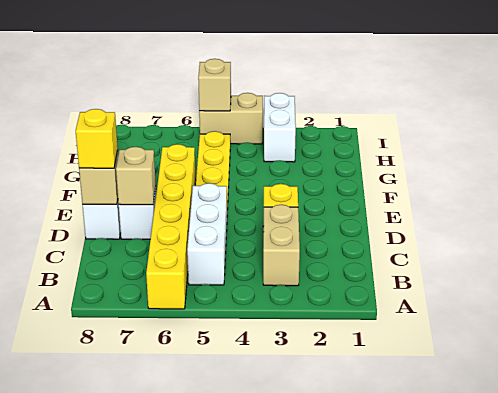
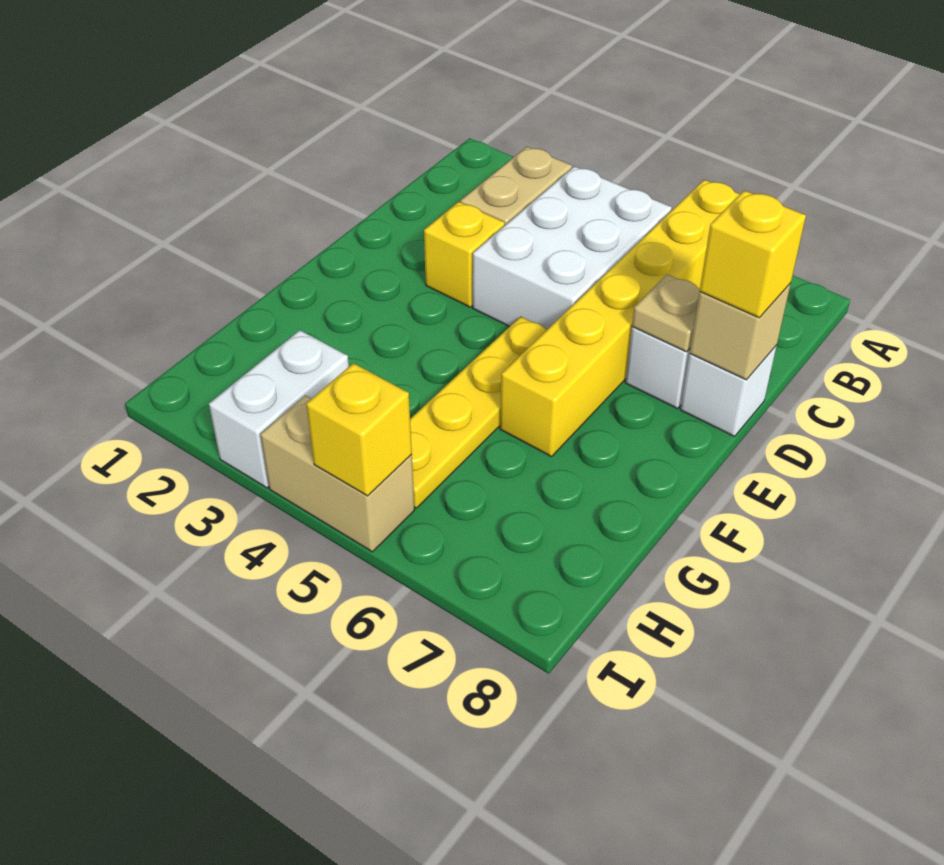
white 1x3 brick [187,183,227,285] -> white 2x3 brick [473,166,672,329]
tan 1x1 brick [116,147,156,205] -> tan 1x1 plate [632,274,700,352]
tan 1x1 brick [198,59,231,111] -> yellow 1x1 brick [306,363,412,496]

